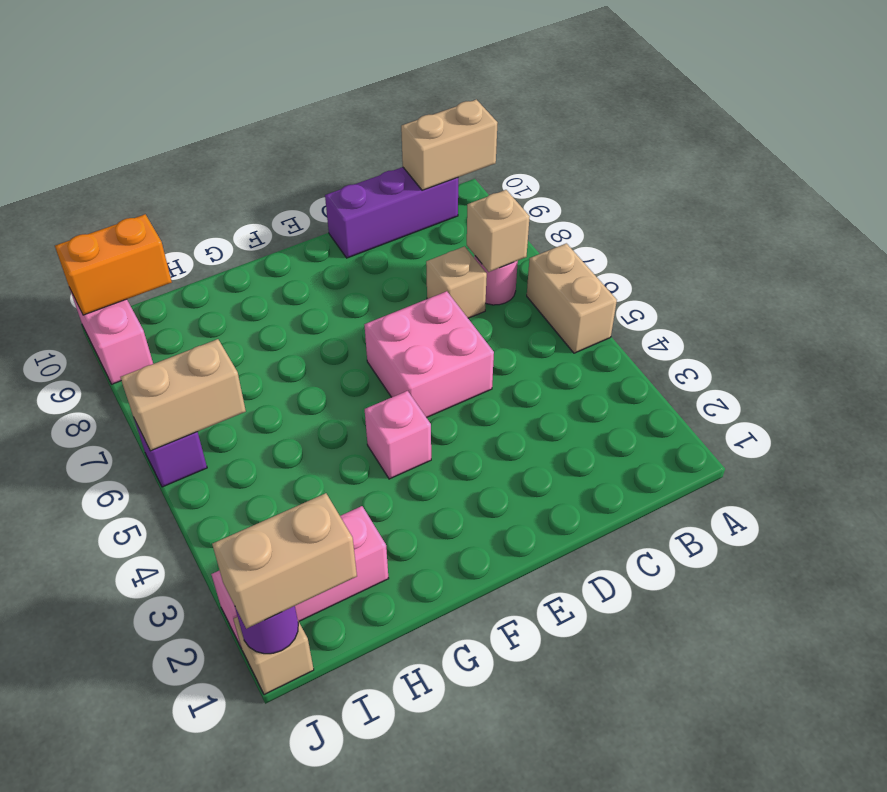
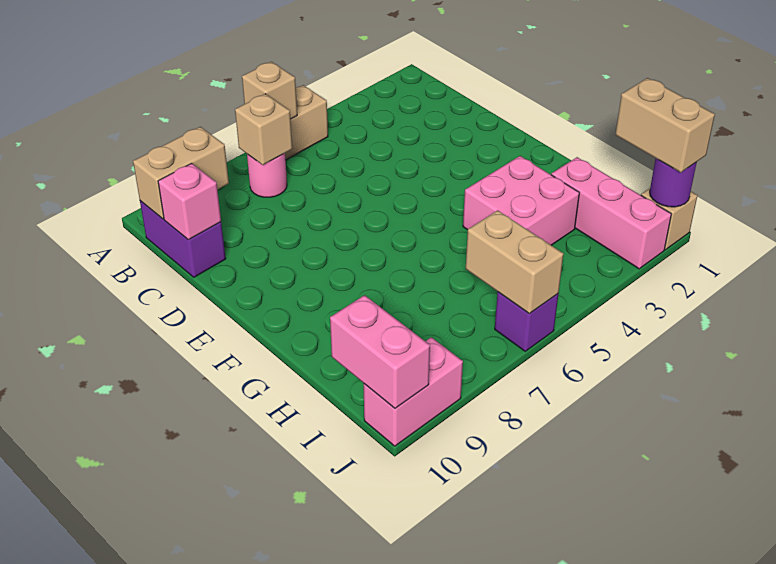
tan 1x2 brick [401,99,498,191] -> tan 1x2 brick turned to [133,127,229,219]
purple 1x3 brick [325,167,458,258] -> purple 1x2 brick [140,201,226,277]
tan 1x1 brick [426,246,487,318] -> tan 1x1 brick moved to [242,62,297,119]
pink 2x2 brick [364,291,494,418] -> pink 2x2 brick moved to [463,156,579,245]
pink 1x1 brick [365,391,431,479] -> pink 1x1 brick moved to [158,163,221,240]
orange 1x2 brick [55,214,172,315] -> pink 1x2 brick [330,295,430,408]

